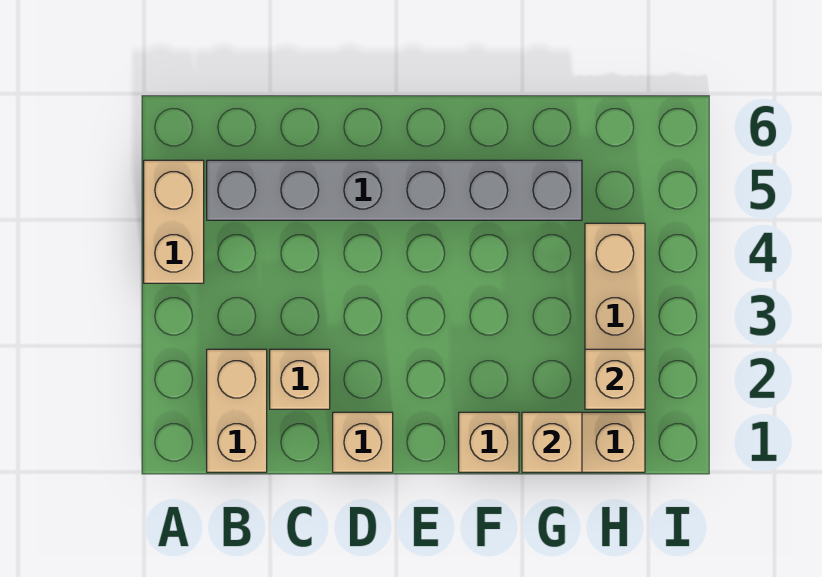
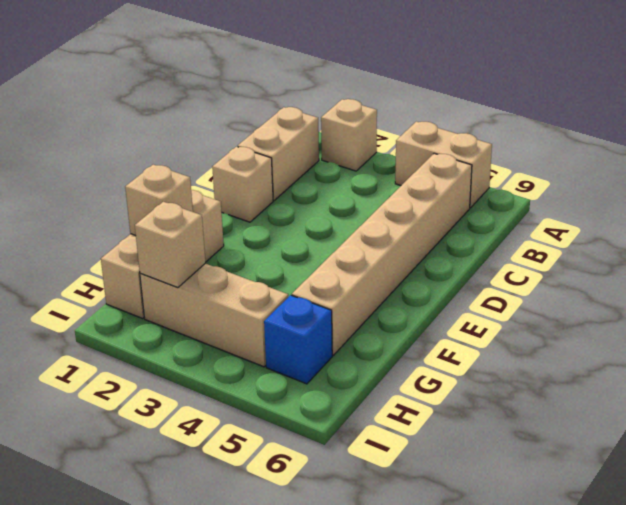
tan 1x2 brick [207,349,267,472] -> tan 1x2 brick turned to [238,107,319,200]
grey 1x6 brick [207,160,582,220] -> tan 1x6 brick [292,153,472,355]
tan 1x1 brick [270,349,330,409] -> tan 1x1 brick moved to [321,99,377,171]
none -> blue 1x1 brick [264,295,332,384]

